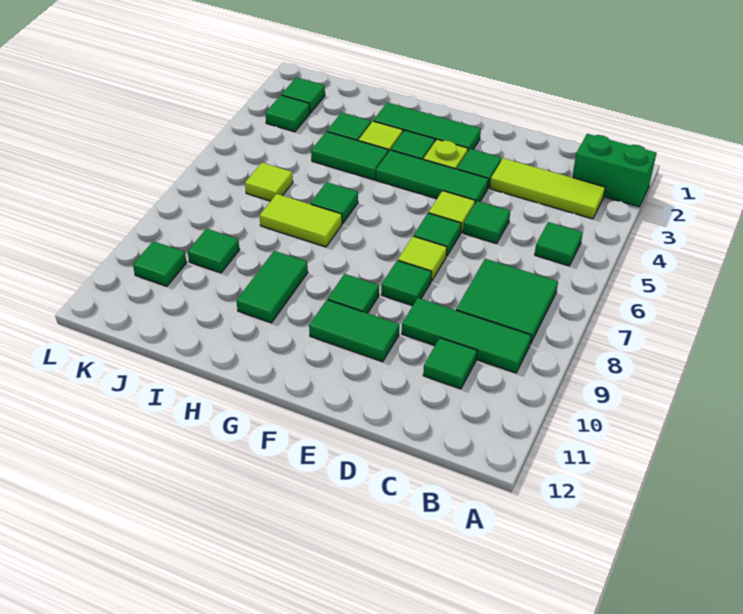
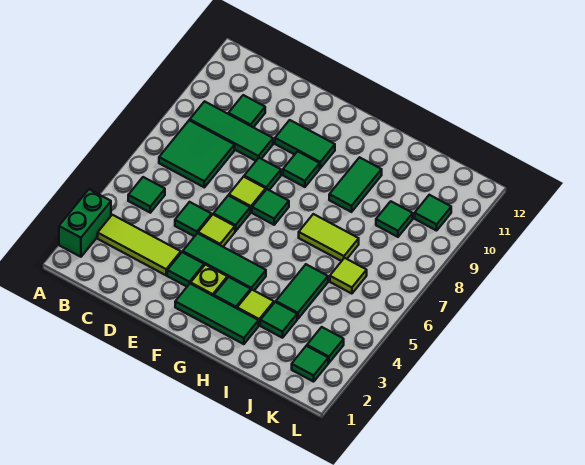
green 1x2 brick [572,134,656,207] -> green 1x2 brick turned to [59,189,111,257]
green 1x2 tile [311,132,389,180] -> green 1x2 tile turned to [276,264,328,319]
green 1x1 tile [310,182,358,224] -> green 1x1 tile moved to [252,189,289,225]

